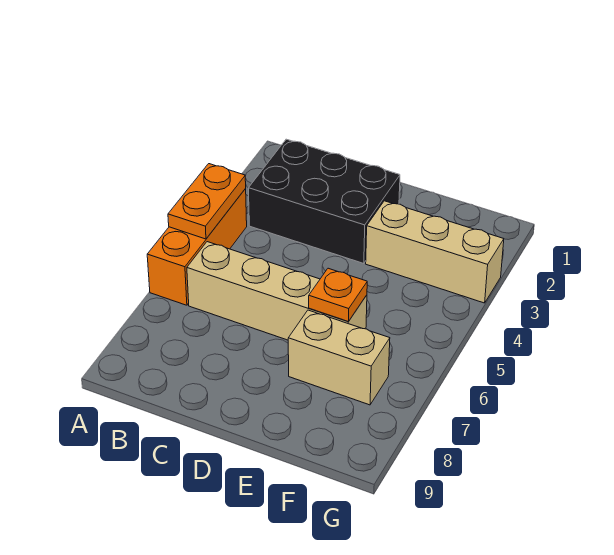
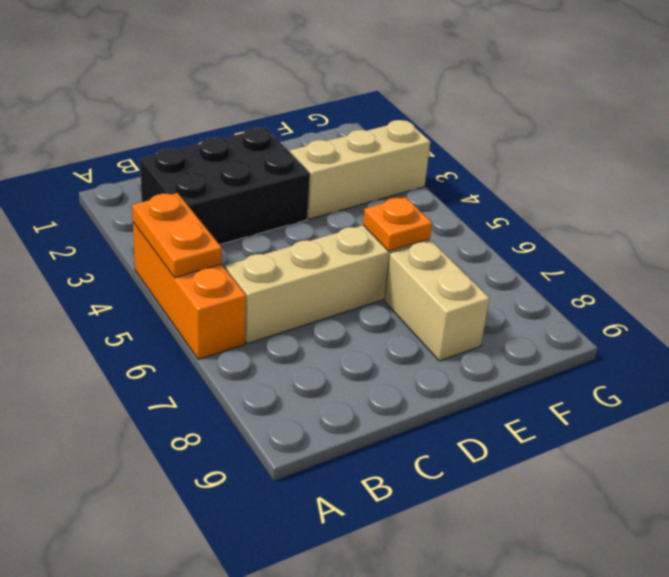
tan 1x2 brick [288,310,390,405] -> tan 1x2 brick turned to [384,241,490,361]

